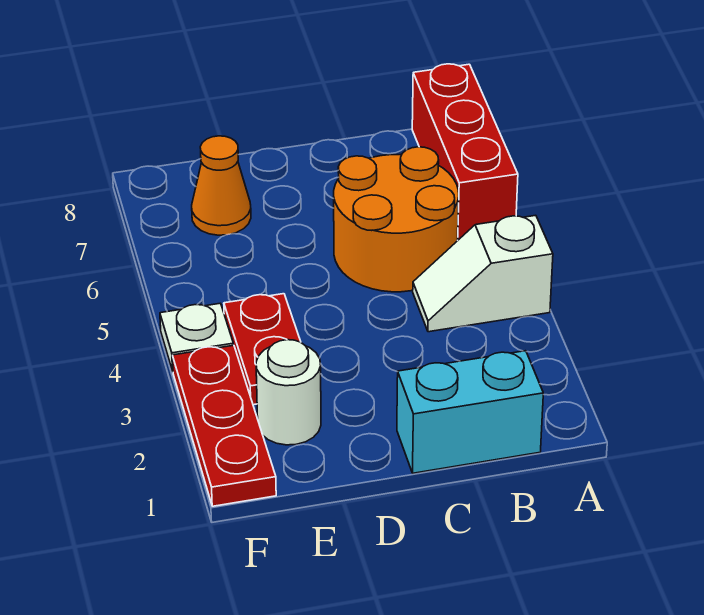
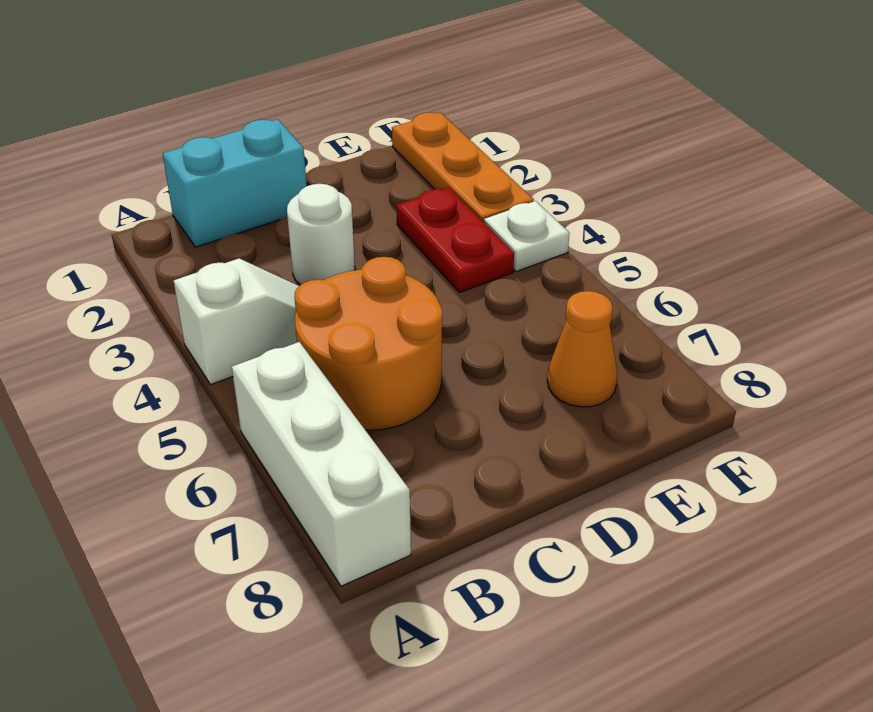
red 1x3 brick [412,64,518,240] -> white 1x3 brick [232,342,411,586]
white 1x1 round brick [256,340,321,445] -> white 1x1 round brick moved to [287,184,355,285]
red 1x3 plate [172,345,276,506] -> orange 1x3 plate [392,112,534,222]

